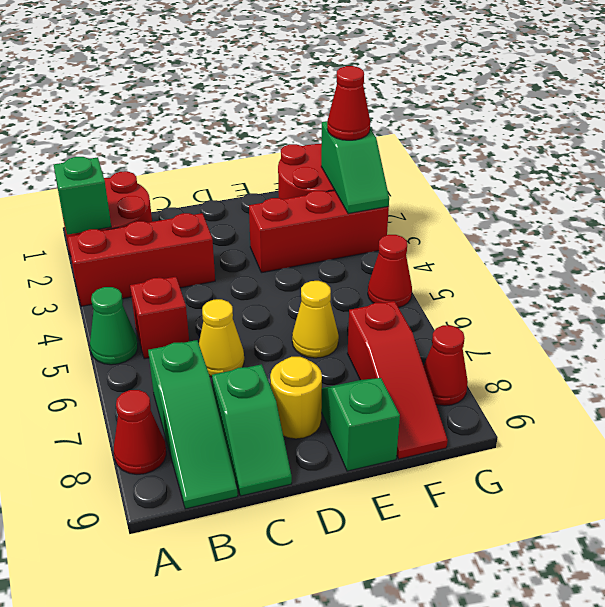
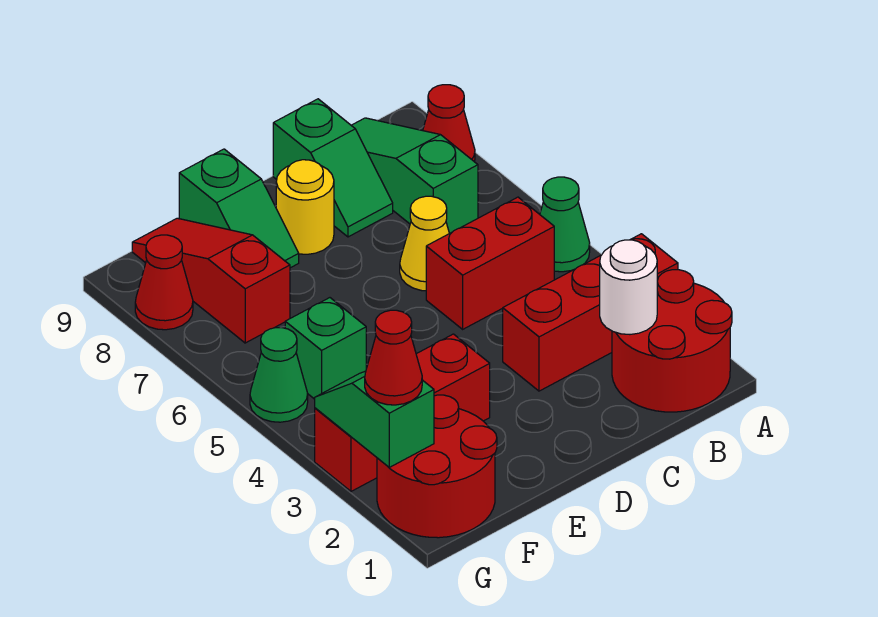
green 1x1 brick [54,157,111,235] -> green 1x1 brick moved to [285,298,366,399]
none -> white 1x1 round brick [600,240,657,334]
red 1x1 brick [130,277,189,359] -> red 1x2 brick [426,197,554,329]
green 1x2 slope [212,364,292,496] -> green 1x2 slope turned to [273,99,393,237]
yellow 1x1 cone [292,281,339,358] -> none
red 1x1 cone [368,235,412,308] -> green 1x1 cone [250,328,308,422]

